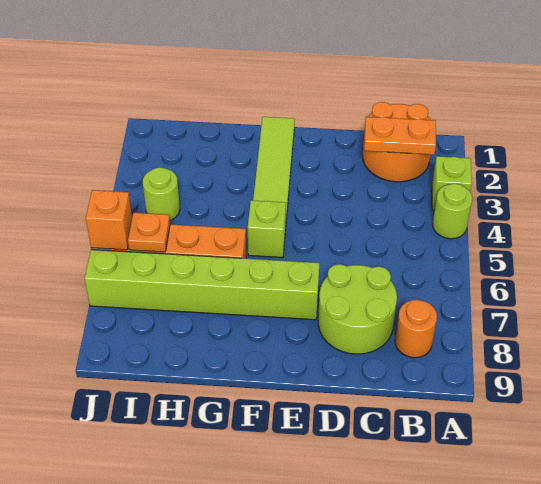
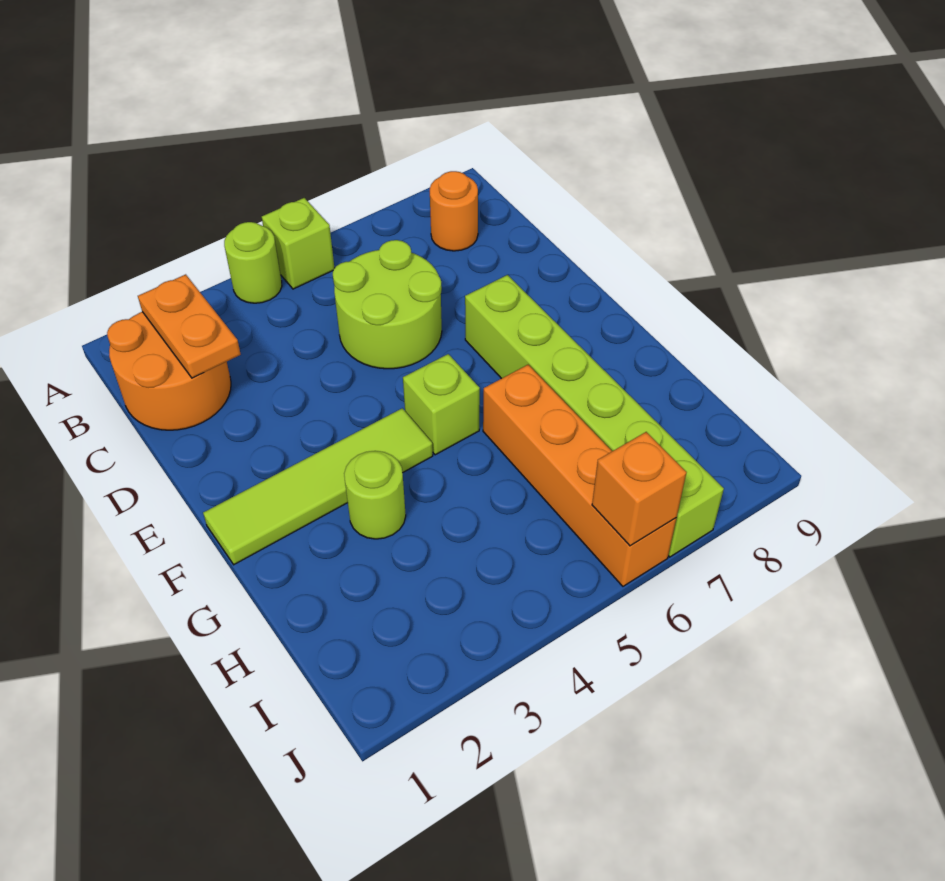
lime 1x1 brick [432,156,472,210] -> lime 1x1 brick moved to [262,198,334,289]
lime 2x2 round brick [318,264,397,354] -> lime 2x2 round brick moved to [333,240,442,369]
lime 1x1 round brick [143,168,180,221] -> lime 1x1 round brick moved to [344,451,406,539]
orange 1x1 plate [128,213,170,252] -> none

